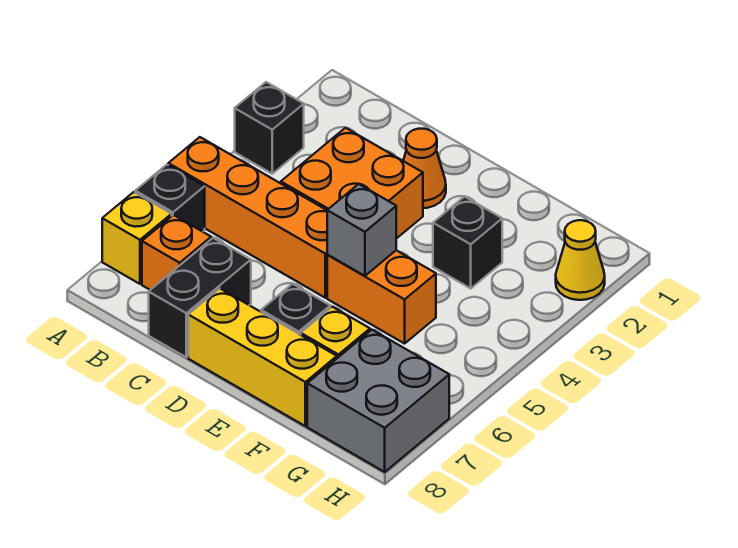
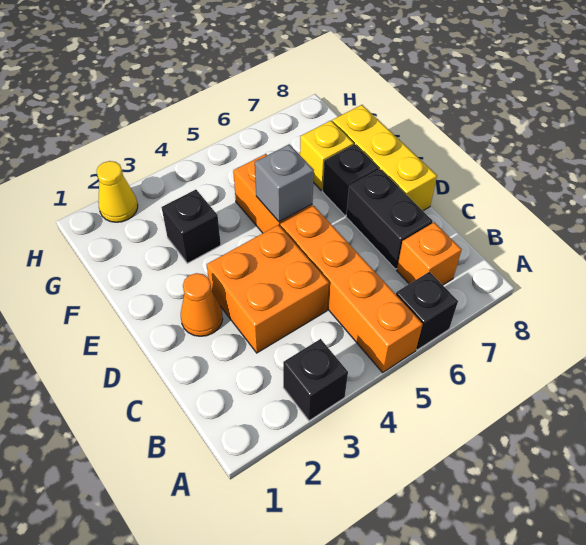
yellow 1x1 brick [102,192,172,284] -> none
black 1x2 brick [149,238,251,357] -> black 1x2 brick turned to [346,169,433,269]
grey 2x2 brick [307,330,449,472] -> none

